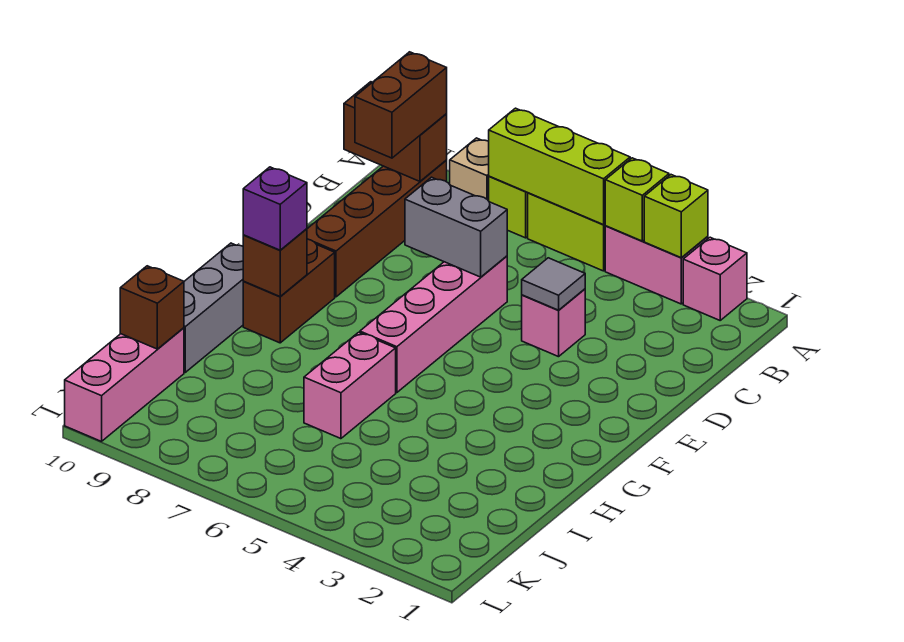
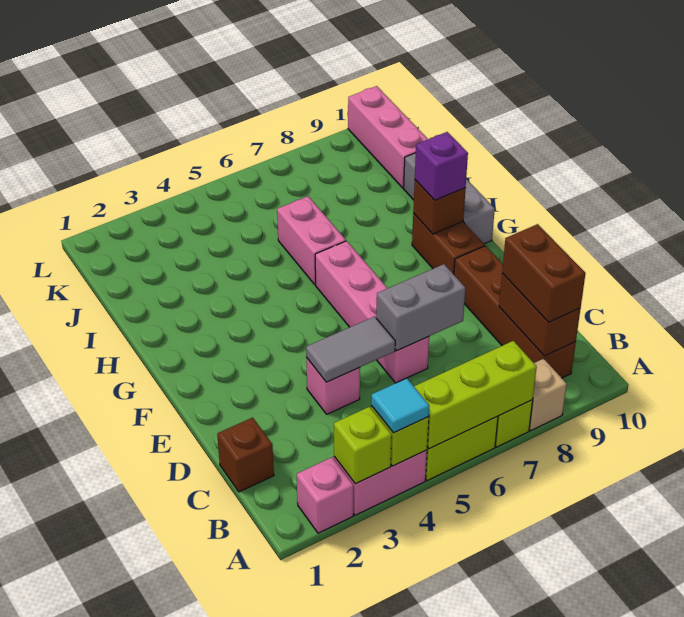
none -> cyan 1x1 tile [371,378,429,433]
brown 1x2 brick [344,82,447,181] -> brown 1x2 brick turned to [499,274,581,356]
grey 1x1 tile [522,258,585,310] -> grey 1x2 tile [306,317,395,382]
brown 1x1 brick [120,266,184,349] -> brown 1x1 brick moved to [217,417,274,492]

